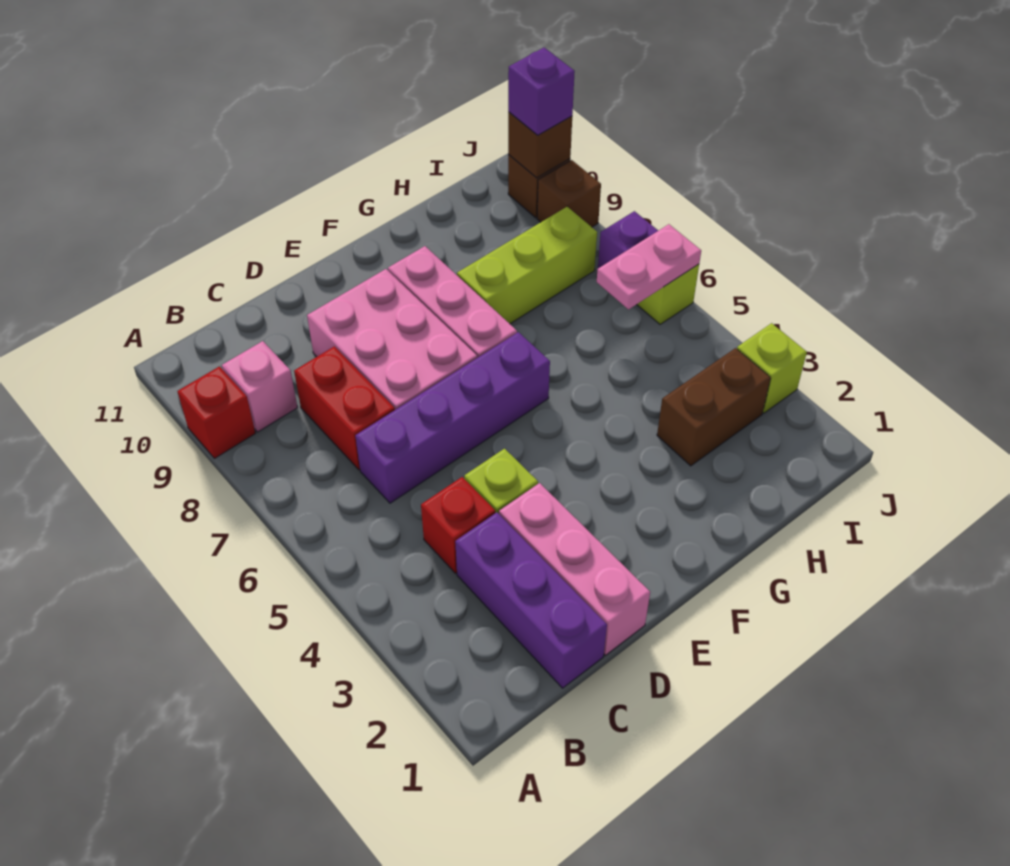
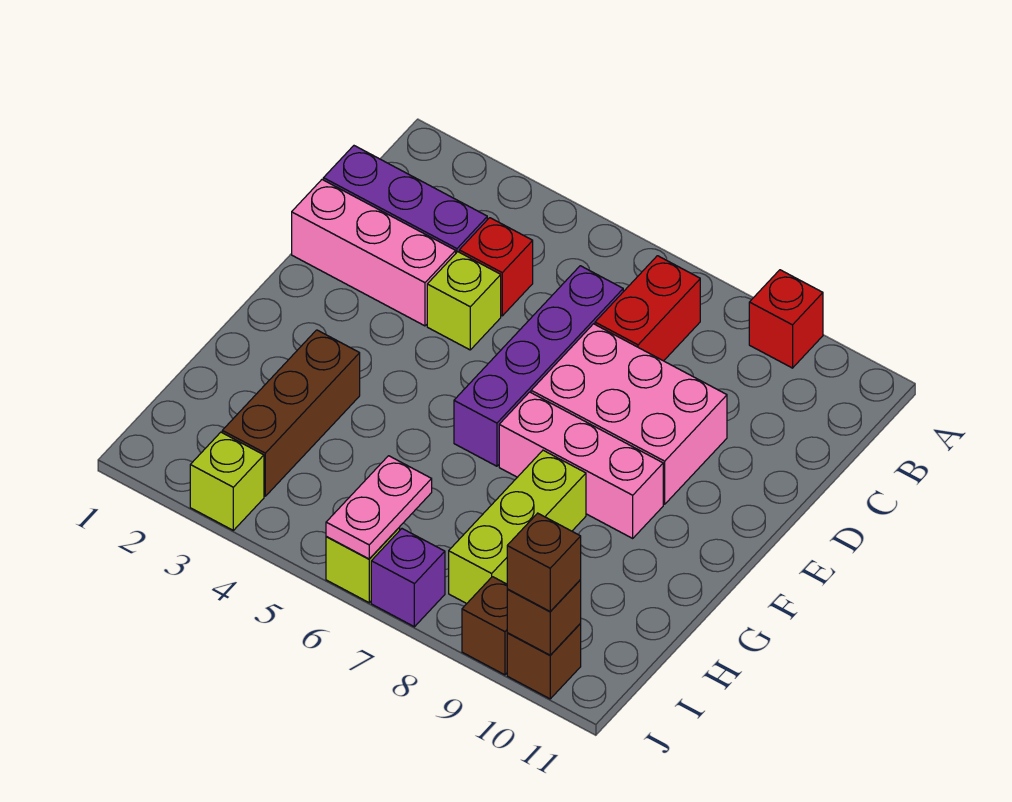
pink 1x1 brick [222,341,297,432] -> none
red 1x2 brick [294,346,395,470] -> red 1x2 brick turned to [595,256,700,361]
brown 1x2 brick [657,348,771,466] -> brown 1x3 brick [222,330,360,496]
purple 1x1 brick [508,48,575,135] -> brown 1x1 brick [507,513,581,611]

